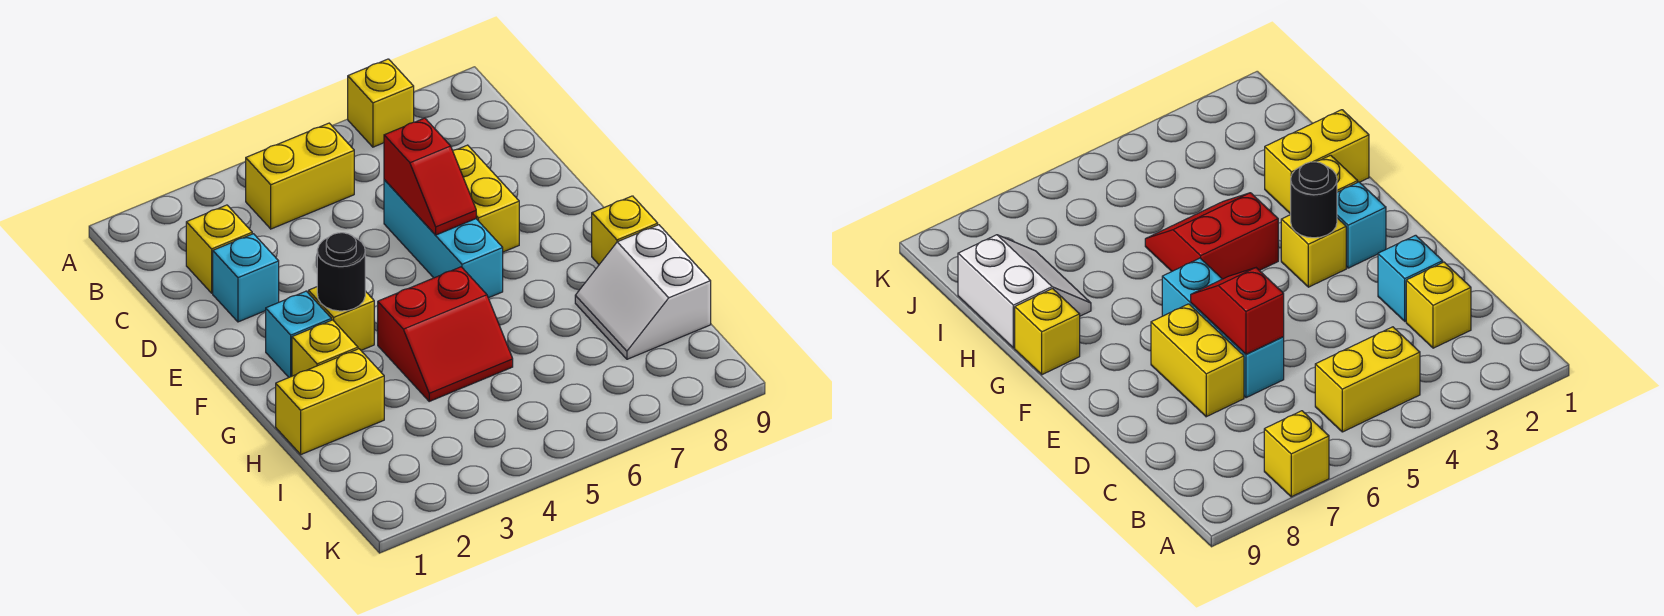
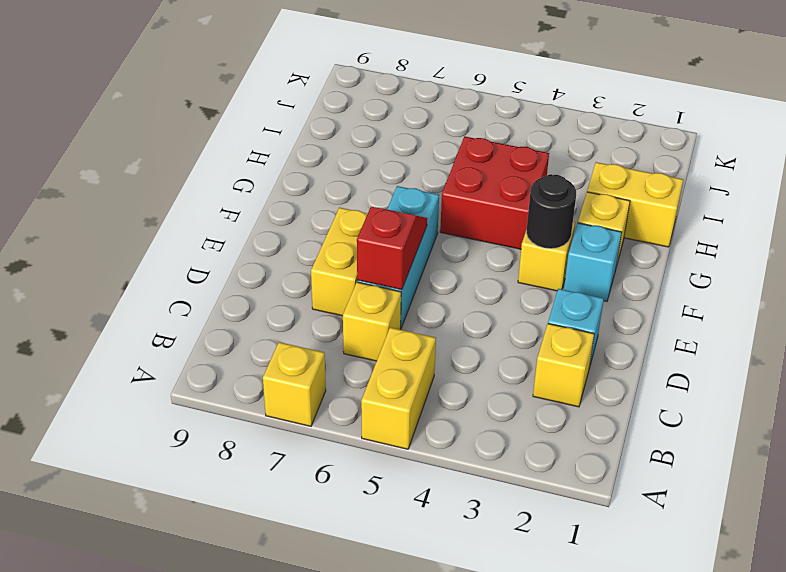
yellow 1x2 brick [246,123,354,229] -> yellow 1x2 brick turned to [361,328,436,449]
red 2x2 slope [378,267,513,401] -> red 2x2 brick [440,136,549,249]
yellow 1x1 brick [592,196,658,264] -> yellow 1x1 brick moved to [343,282,401,361]
white 2x2 slope [575,225,711,359] -> none

